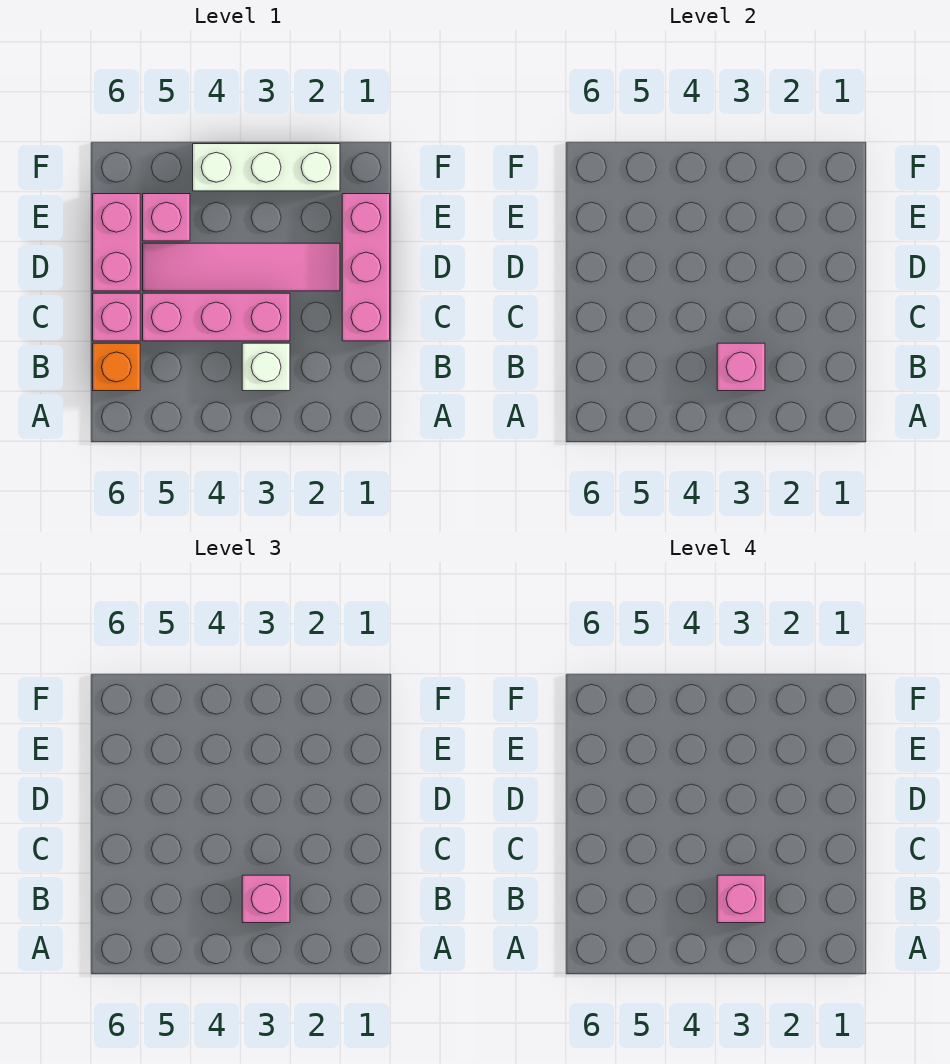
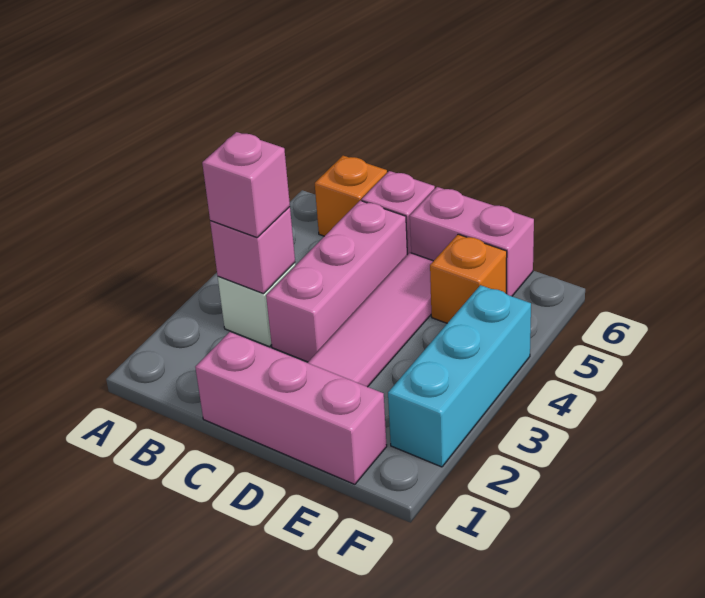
pink 1x1 brick [717,875,765,923] -> none
pink 1x1 brick [143,194,190,241] -> orange 1x1 brick [430,234,507,323]
white 1x3 brick [193,144,340,191] -> cyan 1x3 brick [388,285,531,467]

